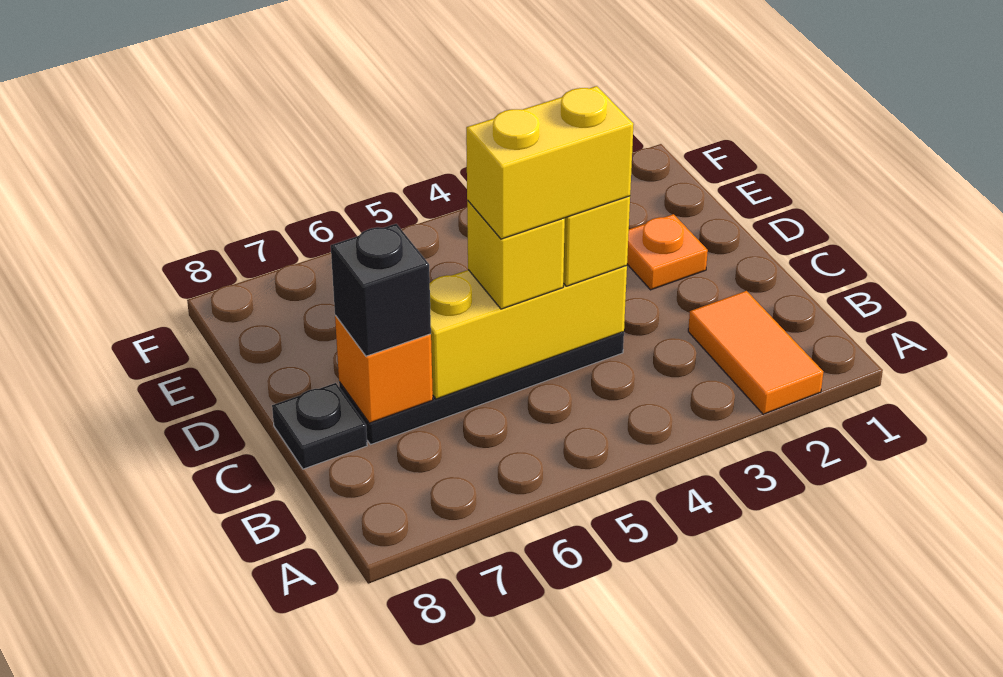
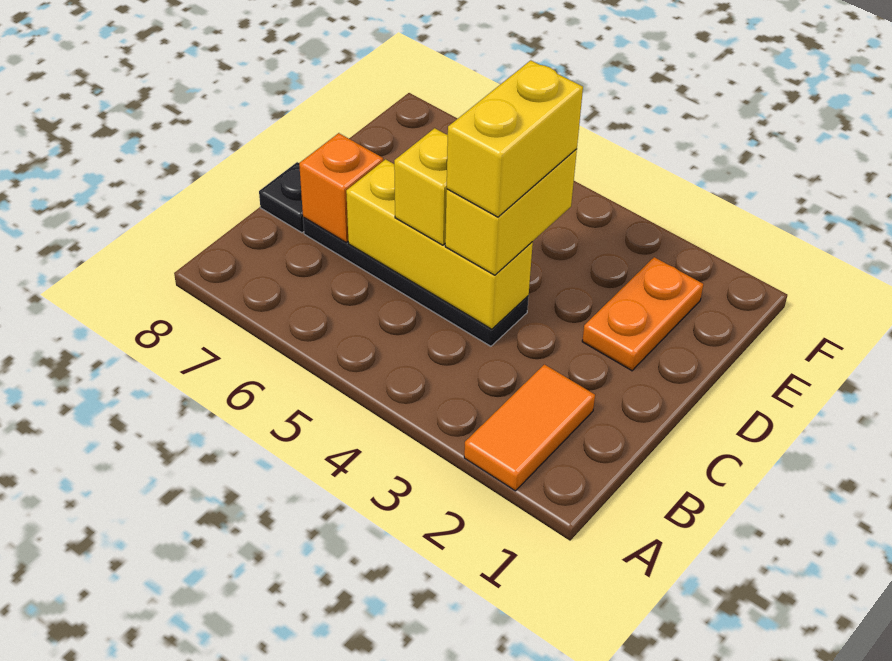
yellow 1x2 brick [466,86,633,239] -> yellow 1x2 brick turned to [447,60,583,217]
black 1x1 brick [331,224,431,356] -> none
orange 1x1 plate [627,214,708,290] -> orange 1x2 plate [582,257,703,371]

